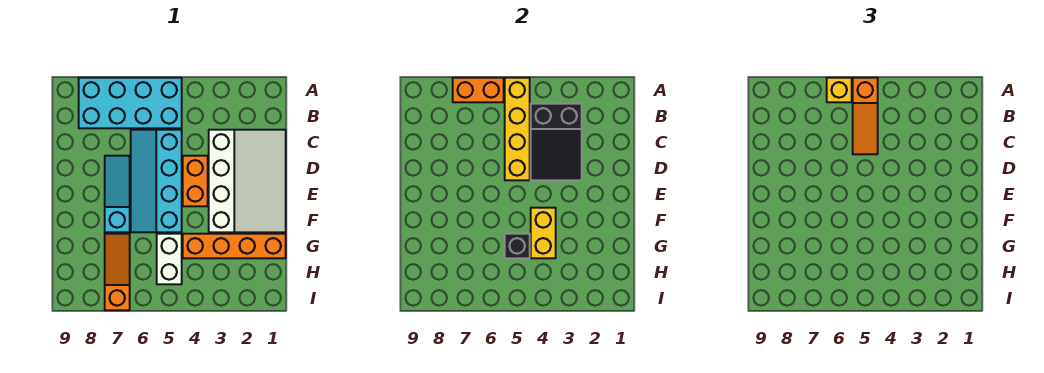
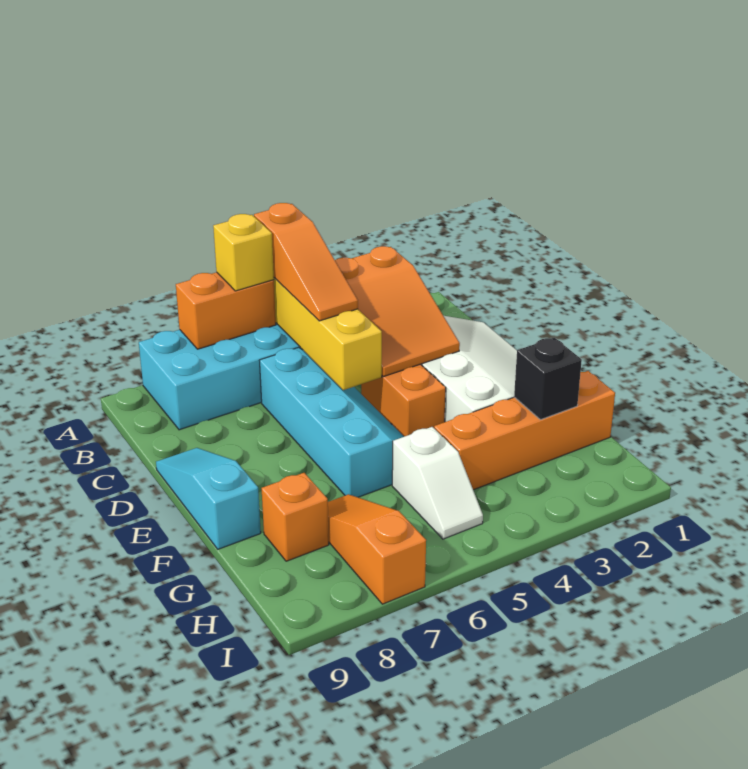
black 2x3 slope [531,104,582,180] -> orange 2x3 slope [335,246,460,377]
cyan 2x4 slope [131,130,182,232] -> cyan 2x4 slope turned to [259,347,404,497]
cyan 1x3 slope [105,156,130,232] -> cyan 1x3 slope moved to [156,448,261,549]
yellow 1x2 brick [531,208,556,258] -> none
white 1x2 brick [157,234,182,284] -> white 1x2 slope [392,427,483,539]
black 1x1 brick [505,234,530,258] -> black 1x1 brick moved to [514,338,582,420]
none -> orange 1x1 brick [262,473,329,561]

